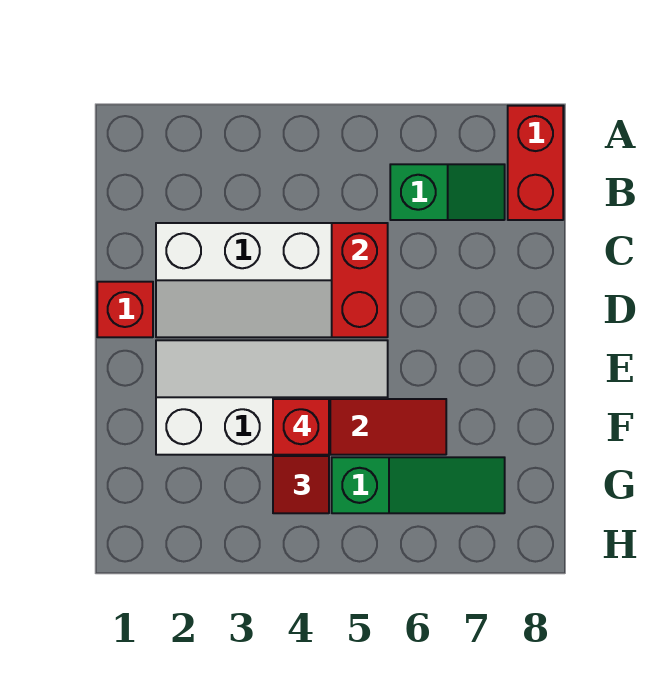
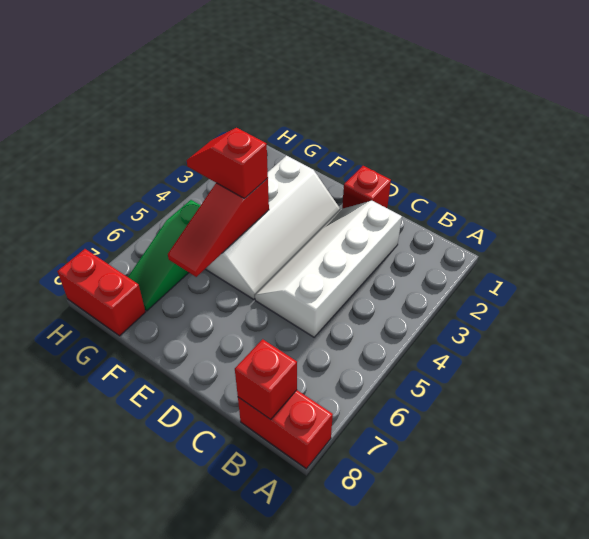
green 1x2 slope [390,164,505,220] -> none
red 1x2 brick [332,223,388,337] -> red 1x2 brick moved to [57,249,145,336]
red 1x1 brick [273,399,329,455] -> red 1x1 brick moved to [235,339,297,419]

